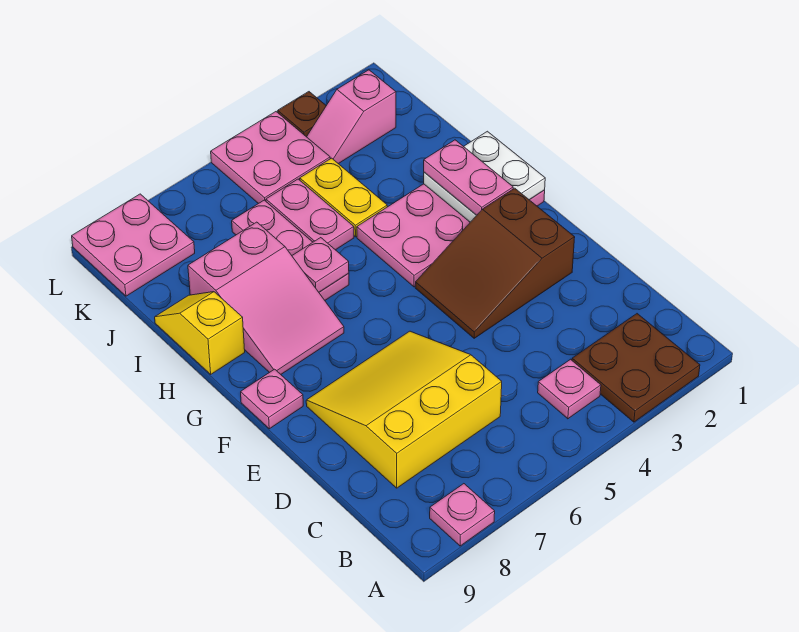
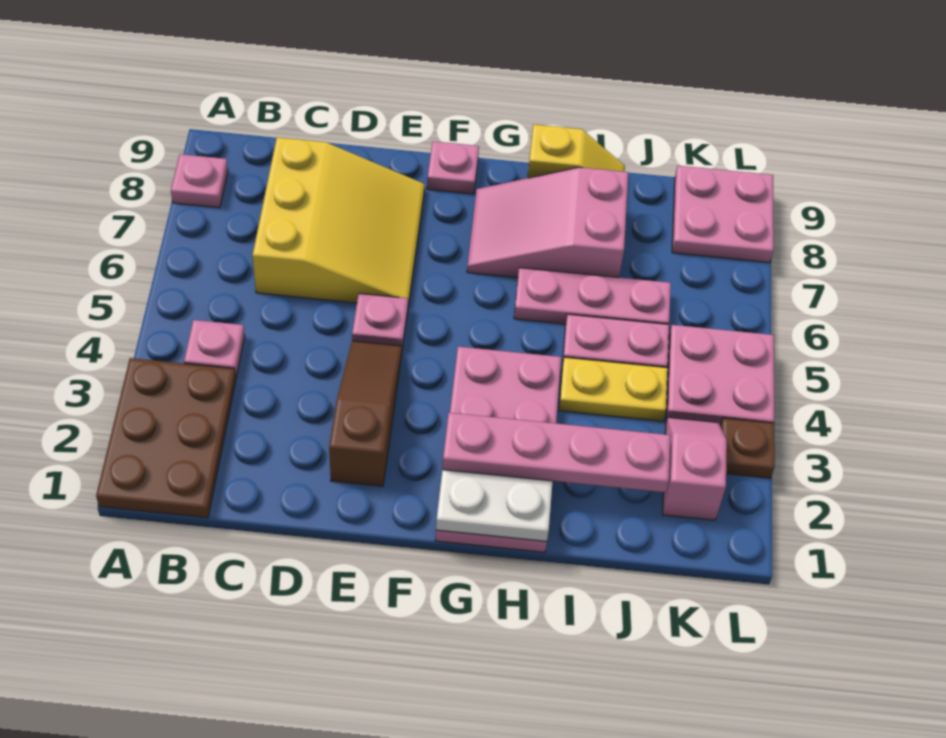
brown 2x2 plate [572,314,700,422] -> brown 2x3 plate [96,358,236,518]
brown 2x3 slope [415,188,575,338] -> brown 1x3 slope [329,341,402,486]
pink 1x2 plate [424,140,513,215] -> pink 1x4 plate [442,413,670,492]
pink 1x1 plate [292,238,349,292] -> pink 1x1 plate moved to [352,293,408,348]

